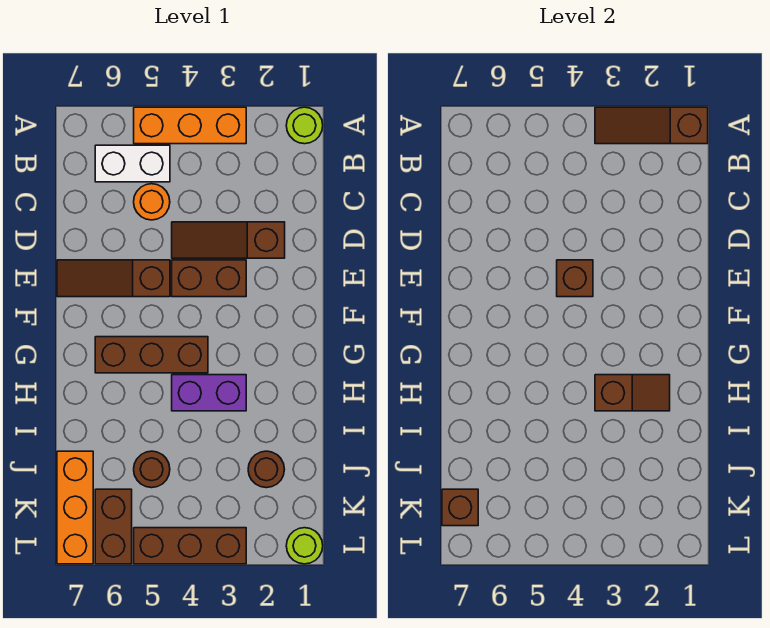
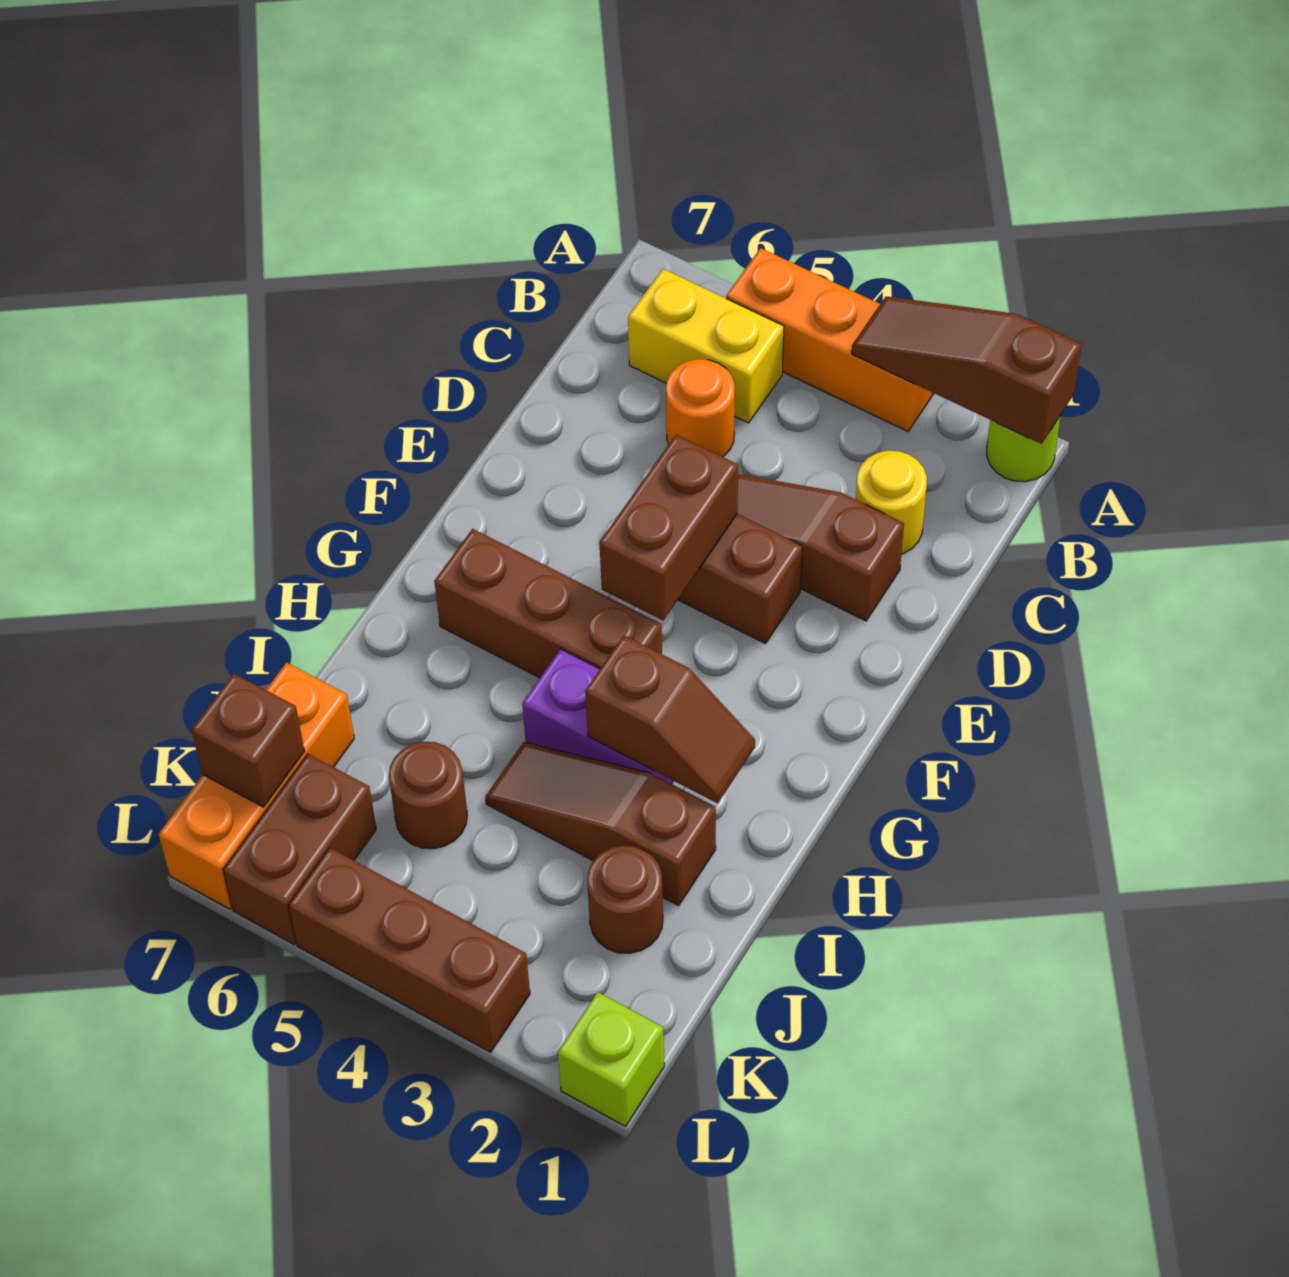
white 1x2 brick [95,145,170,182] -> yellow 1x2 brick [628,269,784,423]
none -> yellow 1x1 round brick [856,451,927,554]
brown 1x1 brick [557,260,593,297] -> brown 1x2 brick [599,434,738,620]
brown 1x3 slope [57,260,170,297] -> brown 1x3 slope moved to [485,742,716,906]
lime 1x1 round brick [286,528,323,564] -> lime 1x1 brick [558,992,664,1126]

